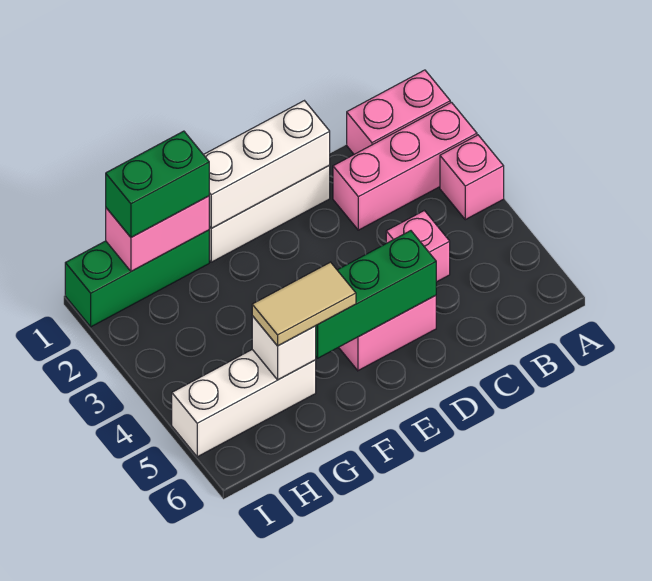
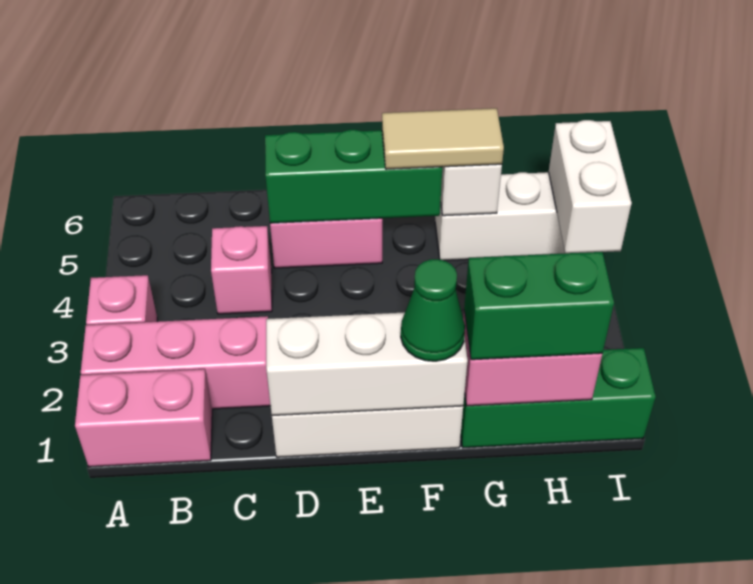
none -> green 1x1 cone [401,259,465,361]
none -> white 1x2 brick [549,120,632,253]

